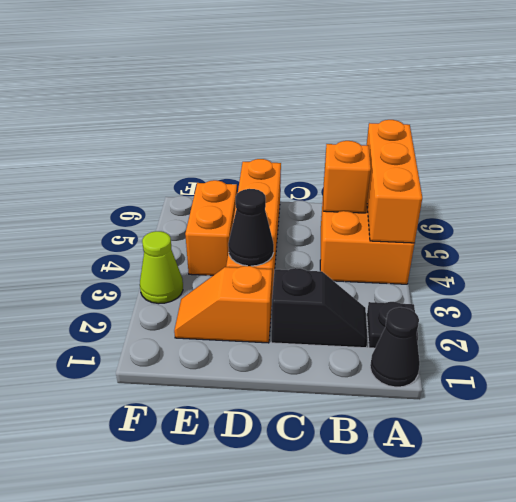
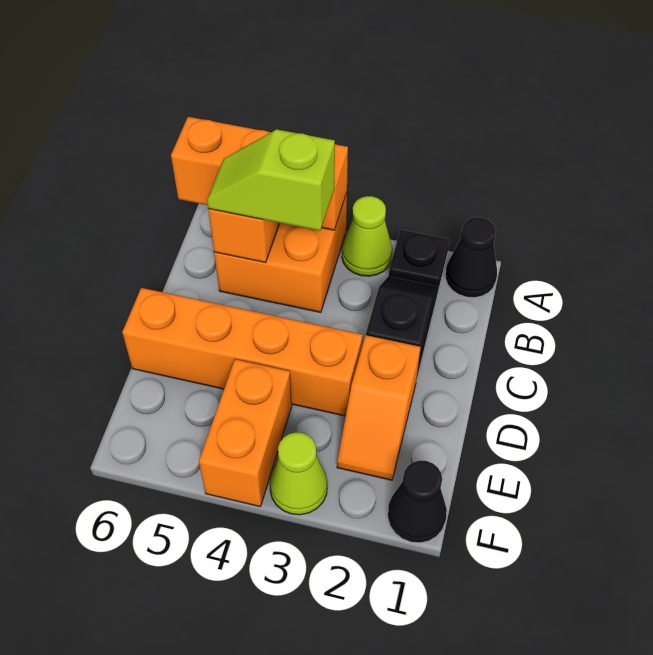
none -> lime 1x1 cone [342,196,392,276]
none -> lime 1x2 slope [207,130,335,231]
black 1x1 cone [228,189,274,266] -> black 1x1 cone moved to [388,461,447,543]
orange 1x2 brick [185,180,237,275] -> orange 1x2 brick turned to [199,359,292,507]

